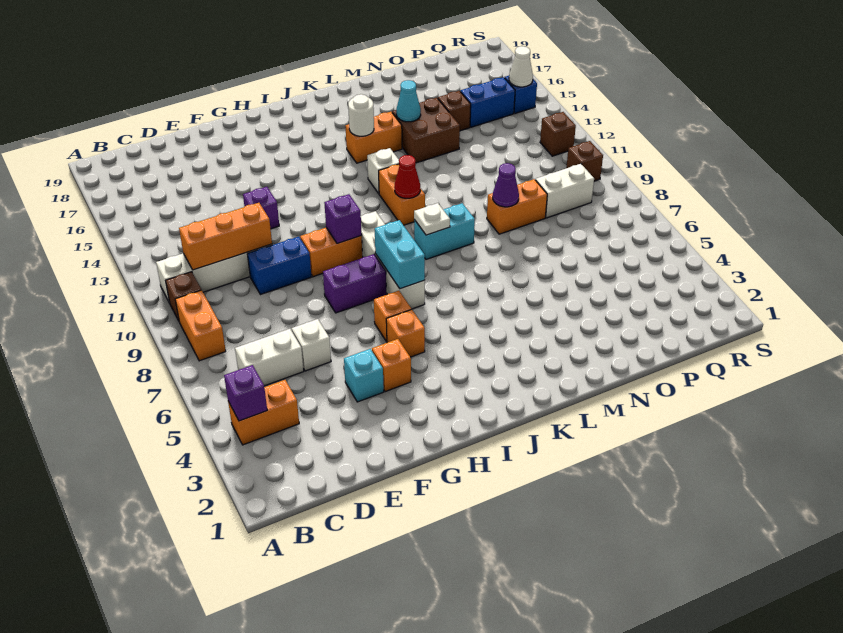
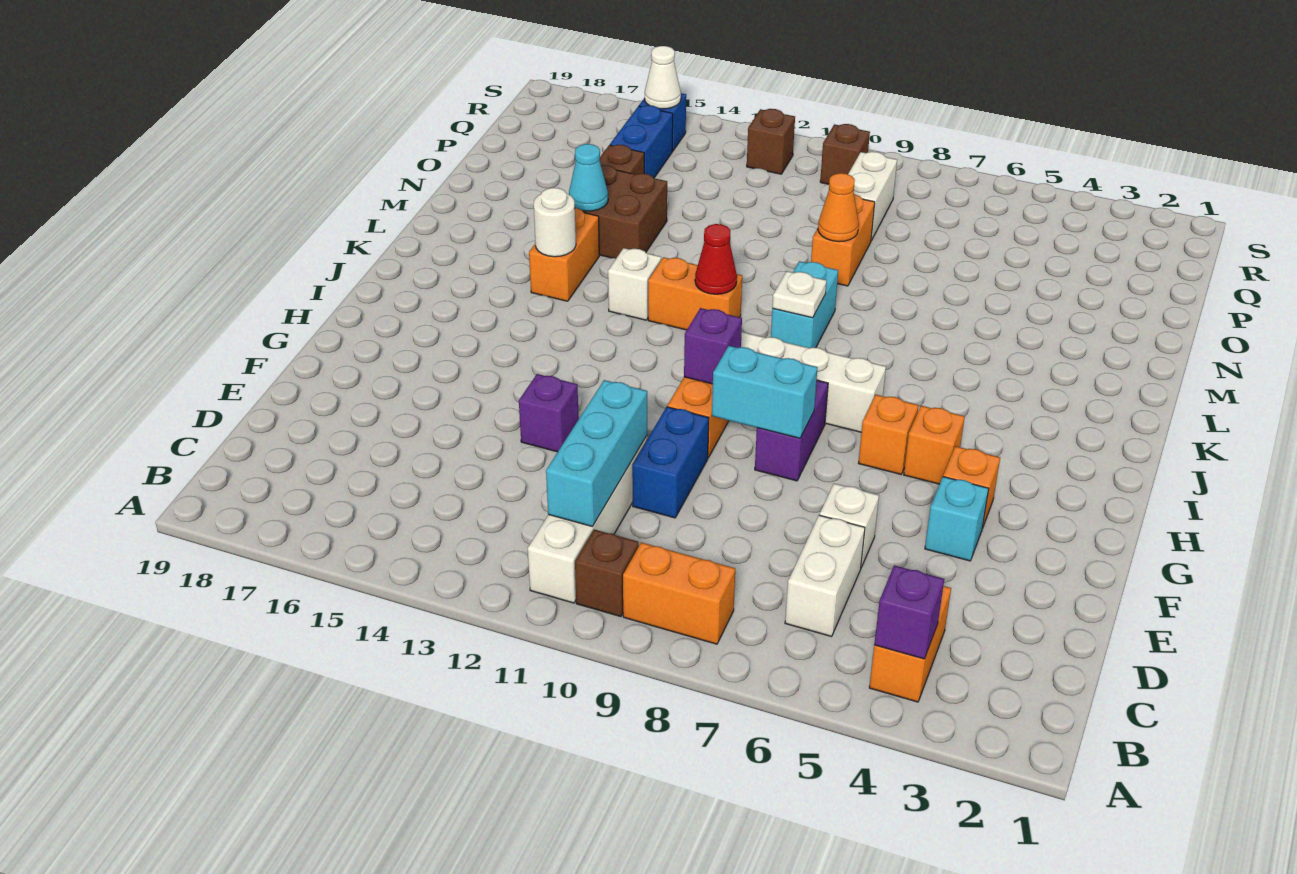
orange 1x3 brick [179,203,272,270] -> cyan 1x3 brick [546,380,647,526]
cyan 1x2 brick [375,220,425,289] -> cyan 1x2 brick moved to [712,346,817,438]
purple 1x1 cone [493,163,519,207] -> orange 1x1 cone [818,173,859,242]

